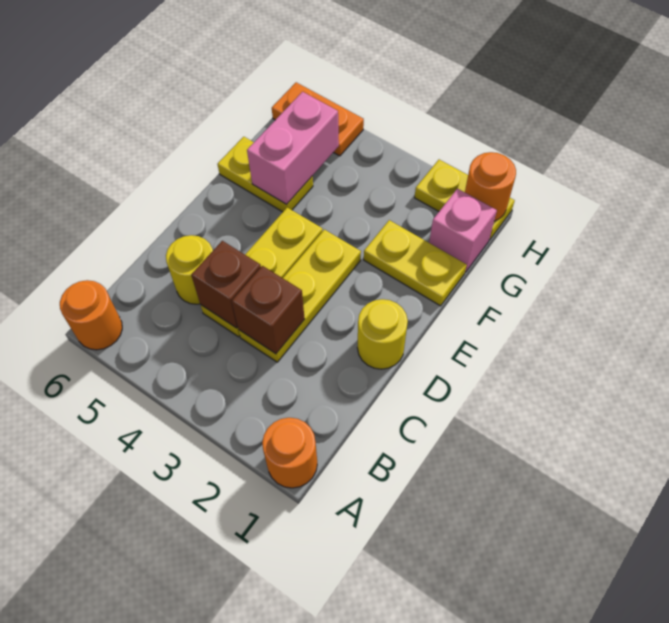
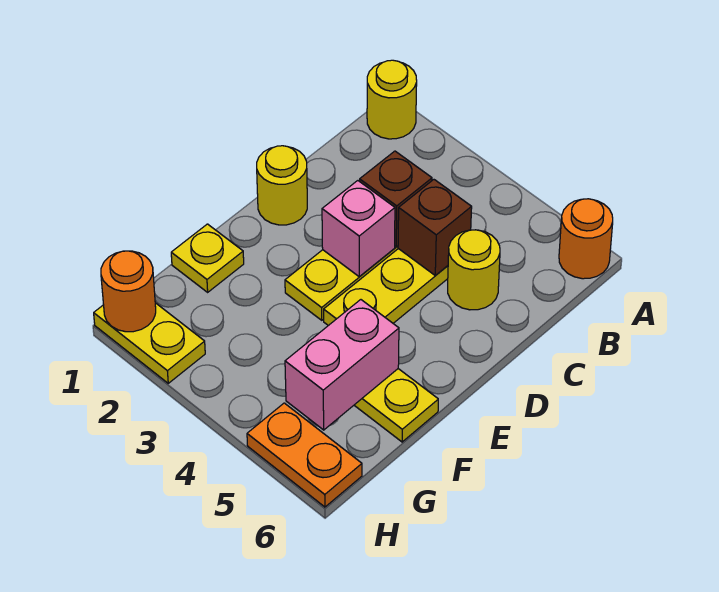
orange 1x1 round brick [262,418,317,488] -> yellow 1x1 round brick [367,60,417,139]
yellow 1x2 plate [364,220,467,306] -> yellow 1x1 plate [171,224,244,292]
pink 1x1 brick [429,189,497,272] -> pink 1x1 brick moved to [322,181,395,277]

